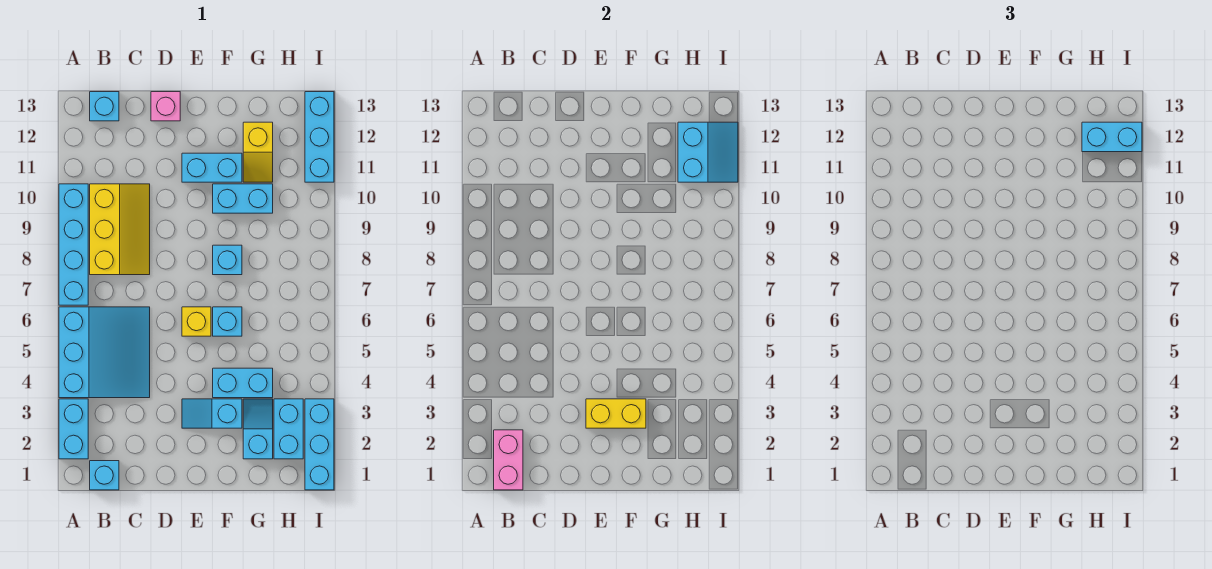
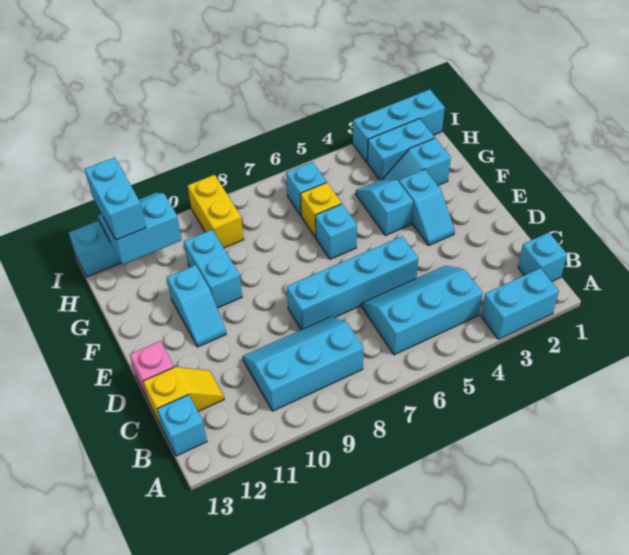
cyan 3x3 slope [59,307,150,398] -> cyan 2x3 slope [362,266,483,355]
cyan 1x4 brick [59,184,88,305] -> cyan 1x4 brick moved to [287,236,418,330]
pink 1x2 brick [494,430,523,490] -> none
yellow 2x3 slope [90,184,150,275] -> cyan 2x3 slope [243,317,364,411]
yellow 1x2 brick [586,399,646,428] -> yellow 1x2 brick moved to [188,175,244,248]
yellow 1x1 brick [182,307,211,336] -> yellow 1x1 brick moved to [300,182,341,237]
cyan 1x2 brick [182,153,242,182] -> cyan 1x2 slope [167,265,226,347]
cyan 1x2 brick [213,368,273,398] -> cyan 1x2 slope [356,180,413,235]
cyan 1x1 brick [213,245,242,275] -> cyan 1x1 brick moved to [286,162,326,216]
yellow 1x2 slope [243,122,273,182] -> yellow 1x2 slope moved to [143,367,224,427]

